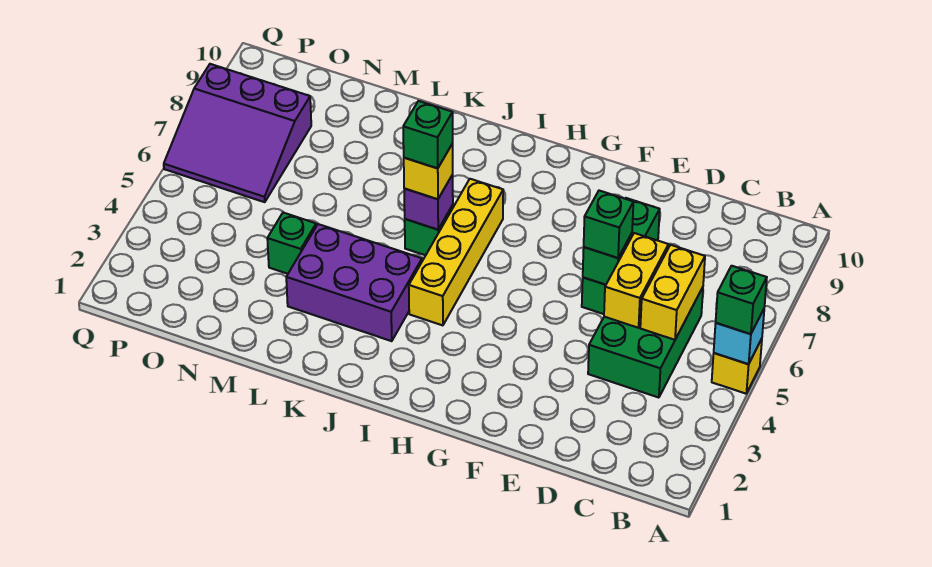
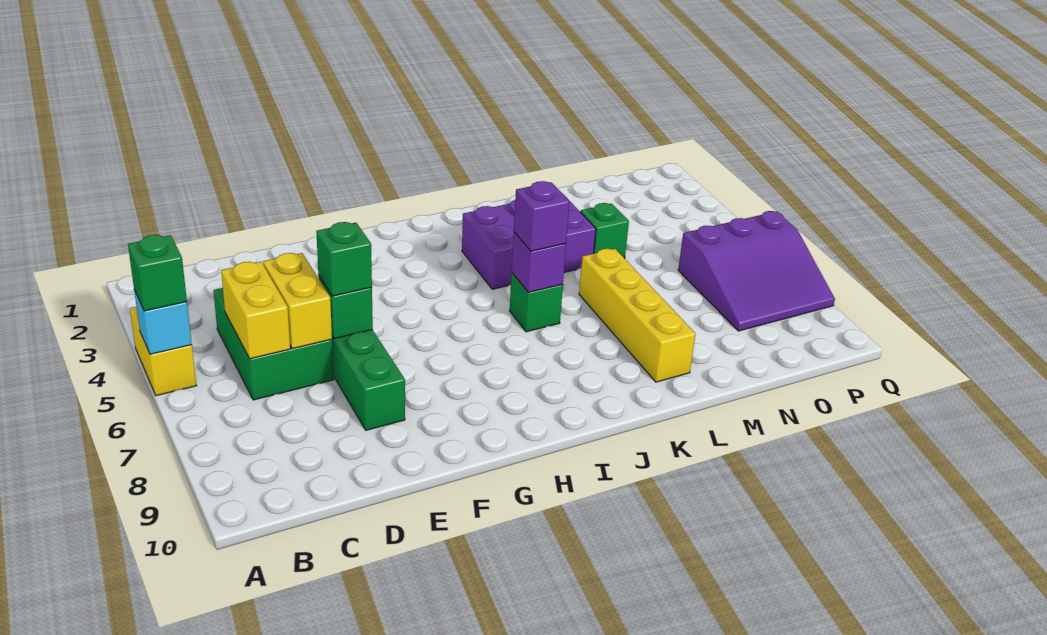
yellow 1x1 brick [712,339,762,394] -> yellow 1x2 brick [130,307,196,396]
yellow 1x4 brick [409,179,503,325] -> yellow 1x4 brick moved to [579,249,696,382]
yellow 1x1 brick [404,144,453,199] -> purple 1x1 brick [514,181,569,251]
green 1x1 brick [403,101,453,168] -> none
purple 3x3 slope [164,64,311,202] -> purple 3x3 slope turned to [678,211,835,331]

